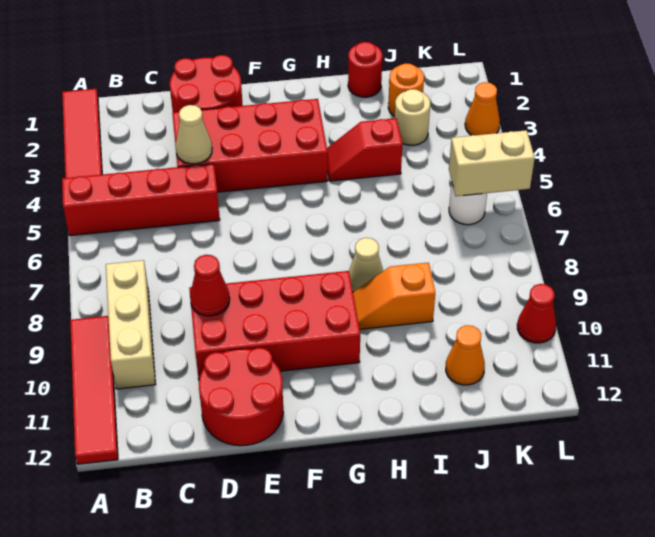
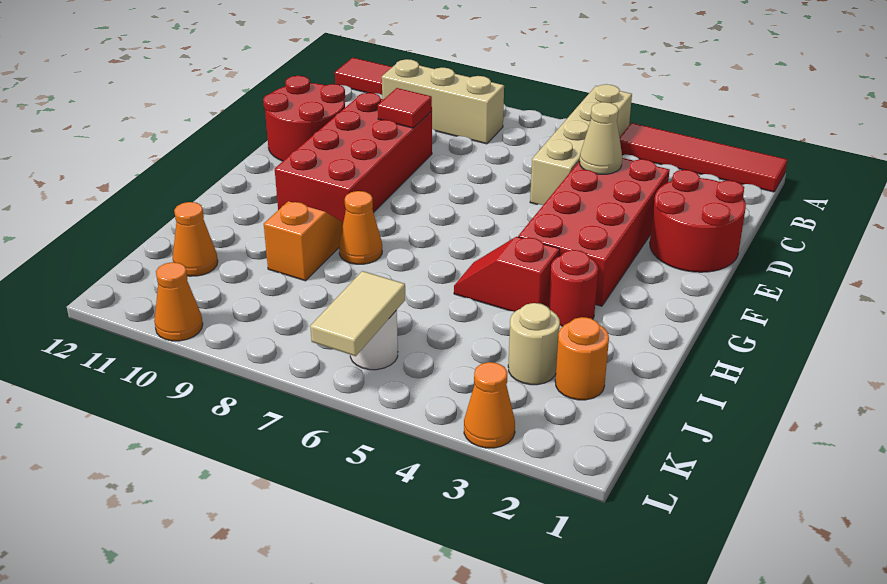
red 1x4 brick [62,164,220,236] -> tan 1x4 brick [530,84,632,205]
red 1x1 cone [190,255,230,316] -> red 1x1 tile [378,88,432,128]
red 1x2 slope [327,118,403,181] -> red 1x2 slope turned to [454,237,560,312]
tan 1x1 cone [349,238,383,292] -> orange 1x1 cone [339,191,382,264]
red 1x1 round brick [348,42,382,97] -> red 1x1 round brick moved to [549,250,598,326]
tan 1x2 brick [449,130,535,196] -> tan 1x2 tile [310,271,405,356]
red 1x1 cone [517,284,556,343] -> orange 1x1 cone [154,262,203,341]

